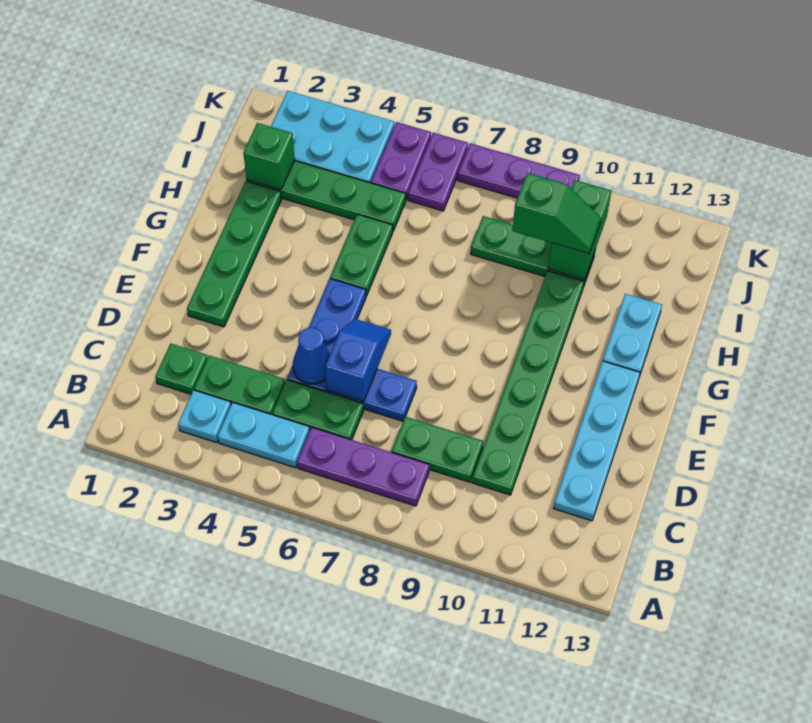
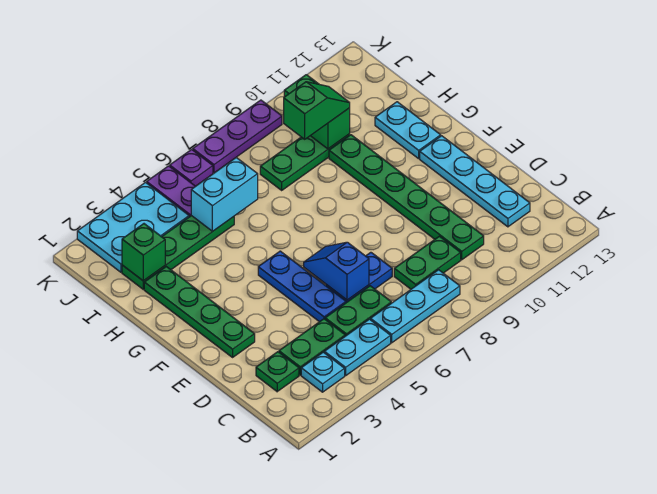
purple 1x3 plate [297,427,429,506] -> cyan 1x3 plate [371,270,460,343]
blue 1x1 cone [293,327,330,384] -> none
green 1x2 plate [330,214,393,296] -> none
none -> cyan 1x2 brick [191,158,258,232]
purple 1x2 plate [408,133,468,211] -> purple 1x1 plate [170,149,213,186]

